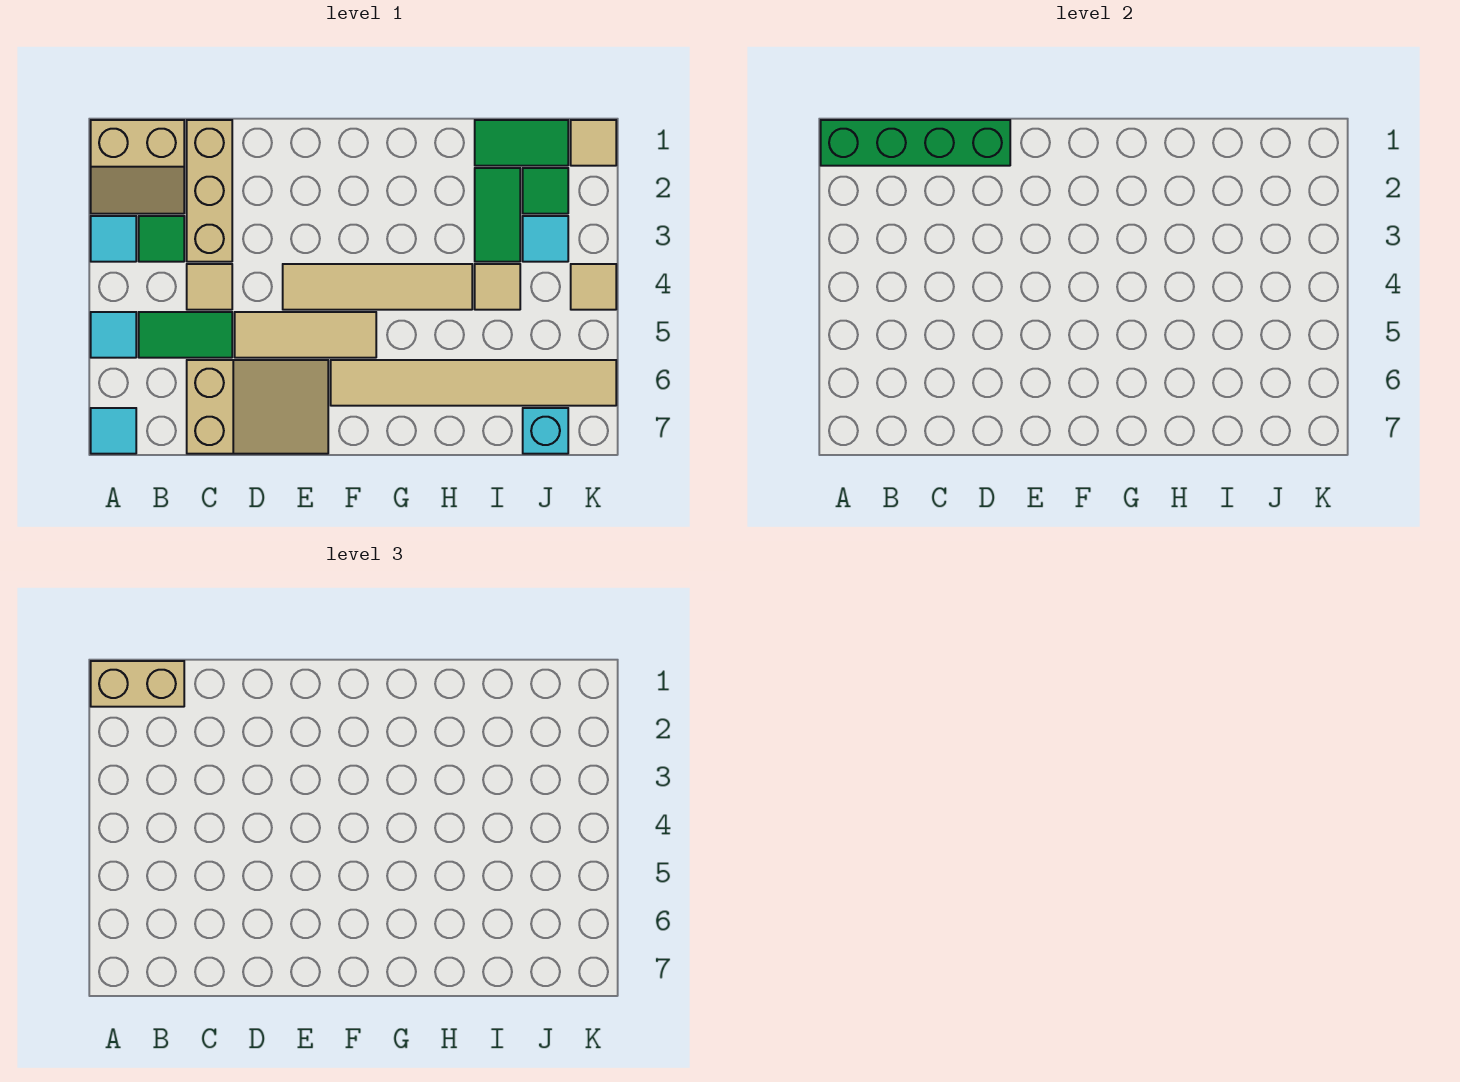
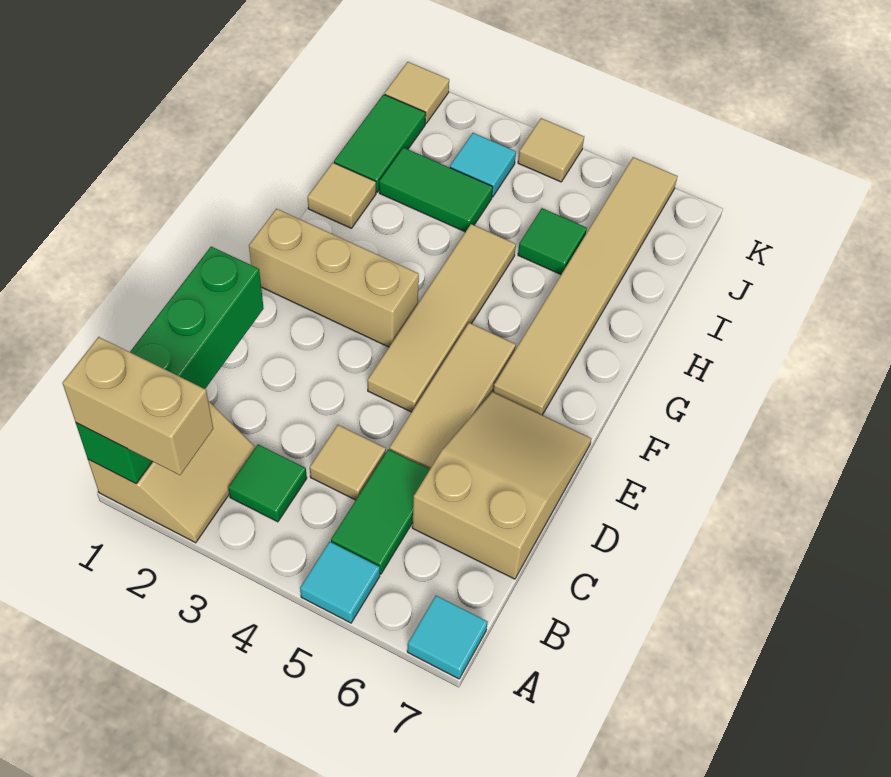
tan 1x2 brick [91,661,184,707] -> tan 1x2 brick turned to [63,337,213,475]
cyan 1x1 tile [91,216,136,262] -> none
tan 1x3 brick [187,120,232,262] -> tan 1x3 brick moved to [249,209,419,347]
tan 1x1 tile [475,264,520,310] -> tan 1x1 tile moved to [308,163,376,228]
green 1x1 tile [523,168,568,214] -> green 1x1 tile moved to [518,208,587,274]
cyan 1x1 brick [523,408,568,454] -> none

